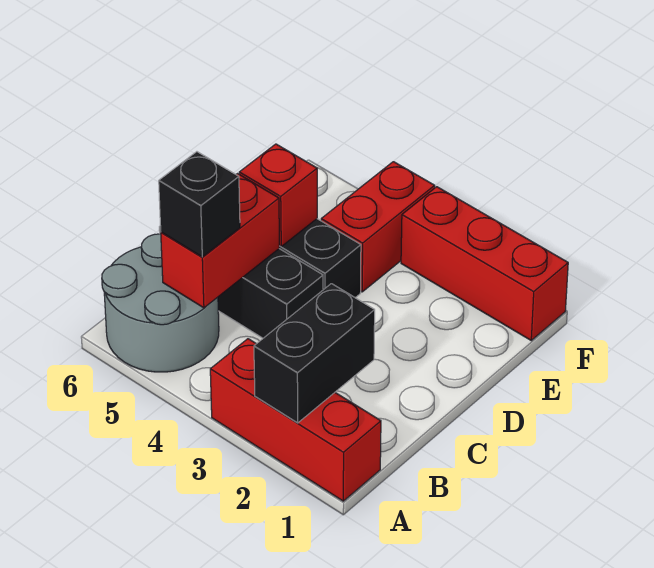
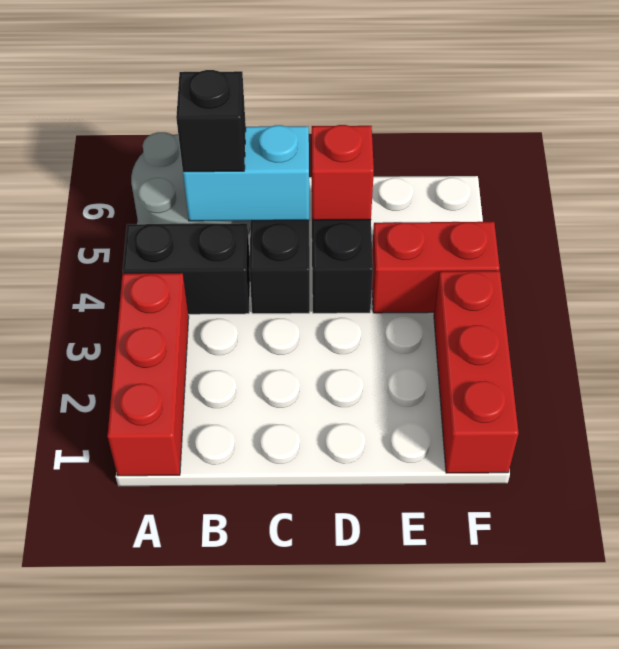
black 1x2 brick [254,284,375,423] -> black 1x2 brick moved to [123,223,250,314]
red 1x2 brick [161,174,279,308] -> cyan 1x2 brick [183,125,309,221]

